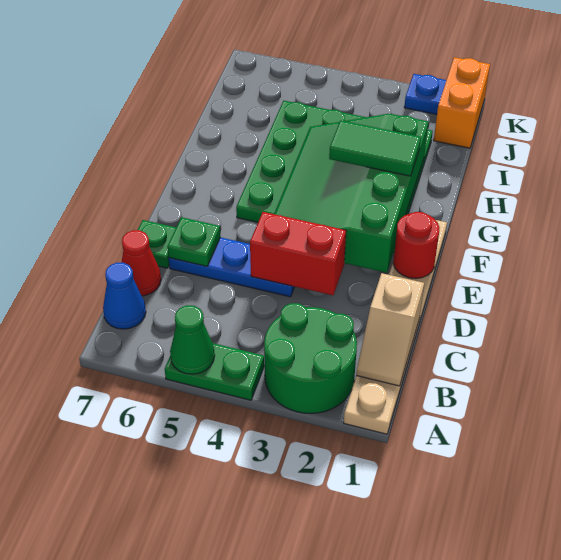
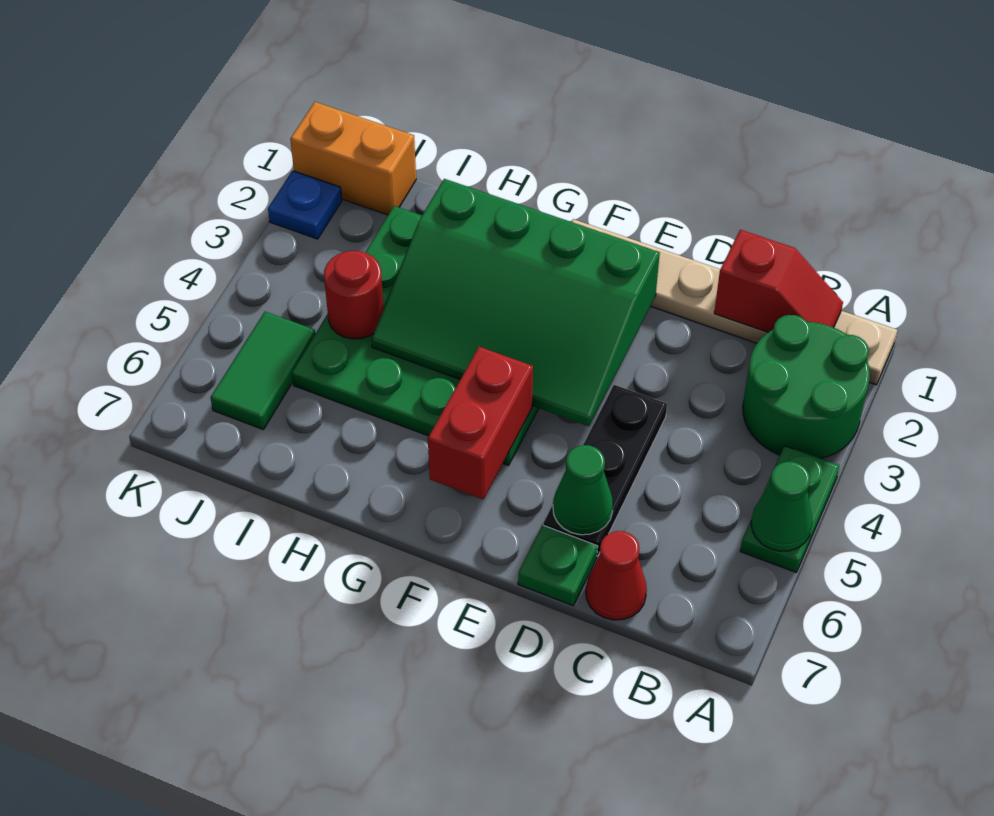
tan 1x2 slope [356,273,424,386] -> red 1x2 slope [714,230,843,332]
blue 1x1 cone [103,263,146,329] -> none
red 1x2 brick [250,212,346,295] -> red 1x2 brick moved to [428,347,533,499]
blue 1x3 plate [169,237,294,297] -> black 1x3 plate [543,385,667,556]
green 1x1 plate [167,217,221,266] -> green 1x1 cone [553,445,613,535]
red 1x1 round brick [393,212,440,279] -> red 1x1 round brick moved to [324,251,384,339]
green 1x2 tile [329,120,421,176] -> green 1x2 tile moved to [211,312,315,430]

